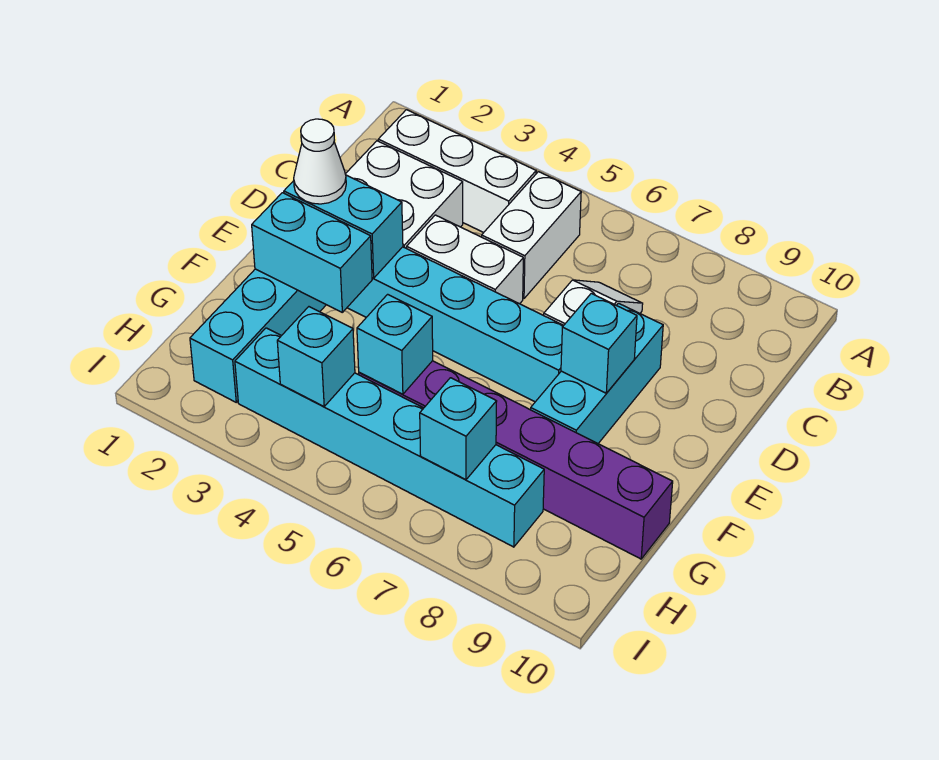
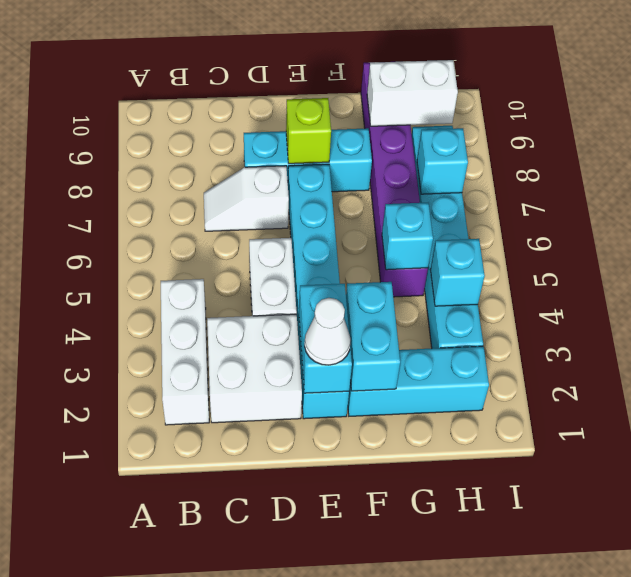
white 1x2 brick [482,172,581,299] -> white 1x2 brick moved to [367,60,458,126]
cyan 1x1 brick [561,293,637,393] -> lime 1x1 brick [286,98,331,164]

